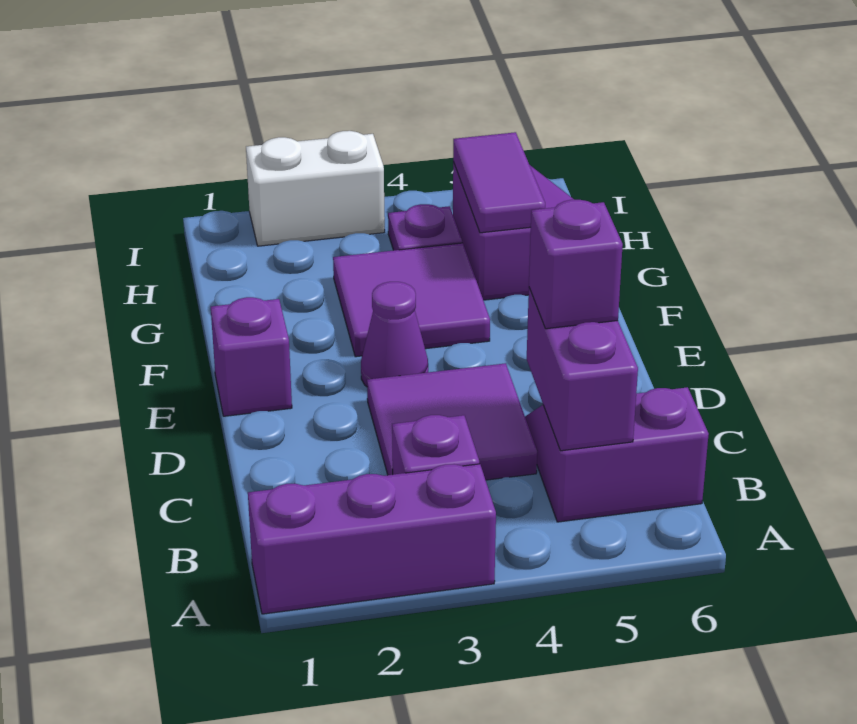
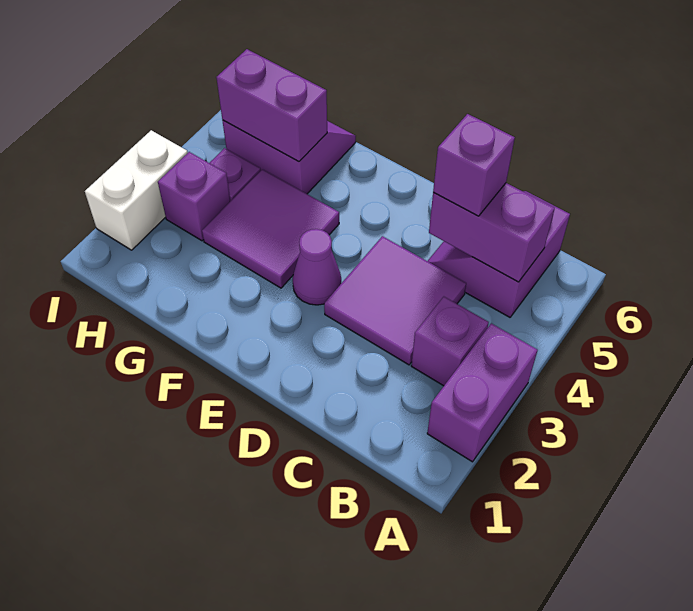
purple 1x3 brick [248,464,496,614] -> purple 1x2 brick [427,323,537,462]
purple 1x1 brick [211,297,292,416] -> purple 1x1 brick moved to [158,152,230,241]
purple 1x2 tile [453,132,545,233] -> purple 1x2 brick [216,49,327,162]

